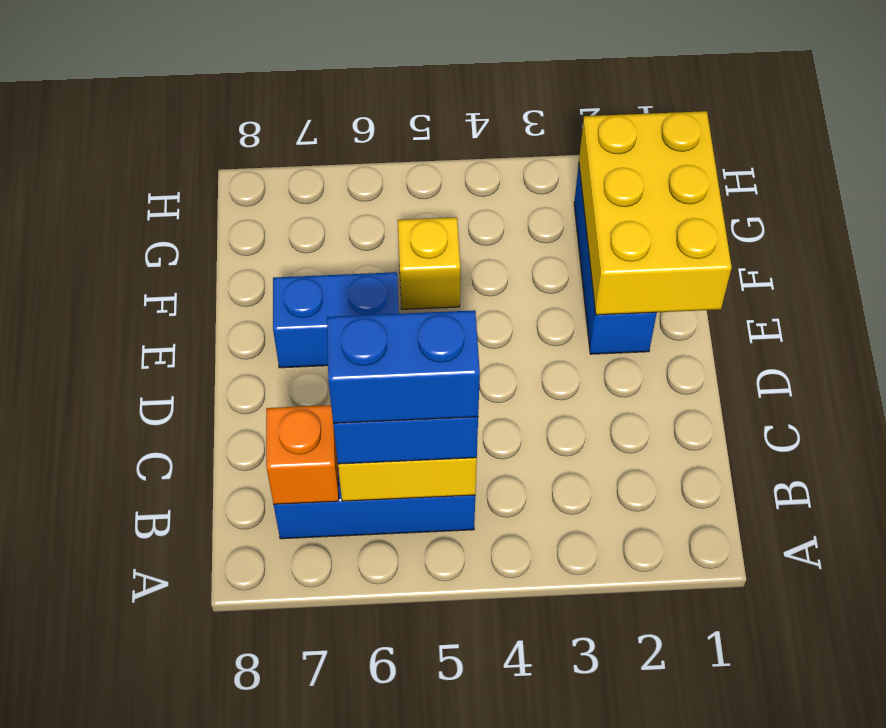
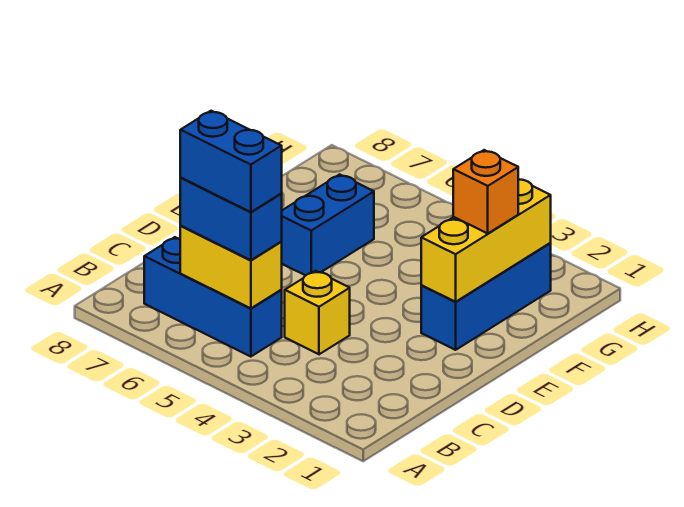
orange 1x1 brick [266,405,339,504] -> orange 1x1 brick moved to [453,150,518,233]
yellow 2x3 brick [579,111,732,315] -> yellow 1x3 brick [421,179,551,302]
blue 1x2 brick [273,272,399,368] -> blue 1x2 brick turned to [281,174,374,275]
yellow 1x1 brick [398,217,460,309] -> yellow 1x1 brick moved to [285,271,350,354]

